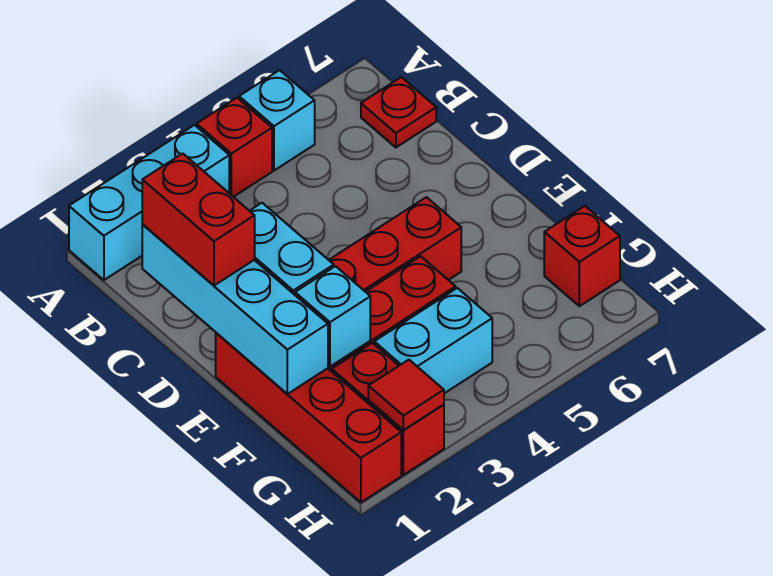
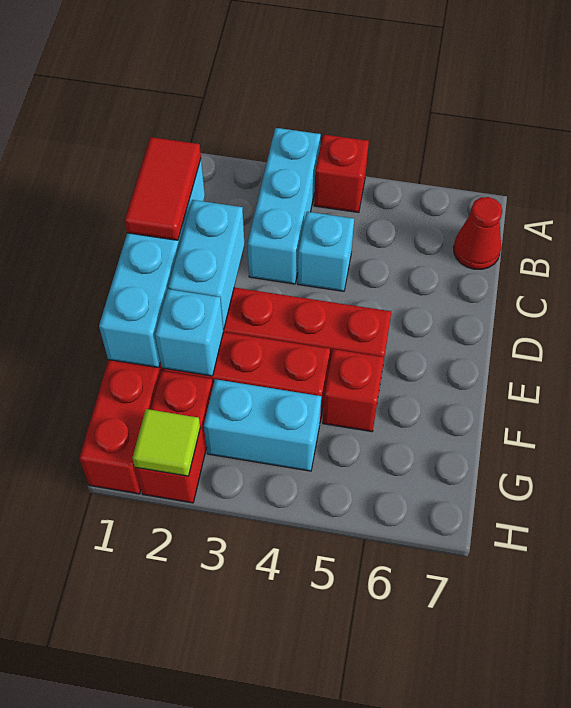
cyan 1x3 brick [69,125,229,280] -> cyan 1x3 brick turned to [247,128,321,284]
cyan 1x1 brick [239,70,315,171] -> cyan 1x1 brick moved to [298,212,354,291]
red 1x1 plate [361,77,436,147] -> red 1x1 cone [454,197,502,269]
red 1x2 brick [142,154,255,286] -> red 1x2 tile [124,137,201,240]
red 1x1 brick [544,206,620,306] -> red 1x1 brick moved to [323,349,384,432]
red 1x1 tile [368,360,444,430] -> lime 1x1 tile [132,409,200,476]

